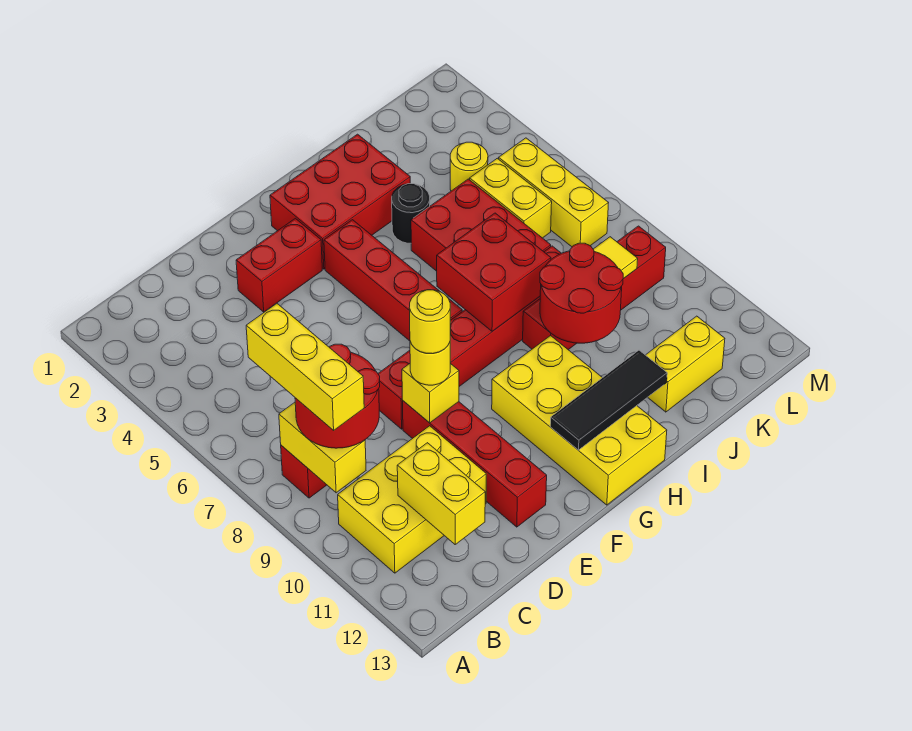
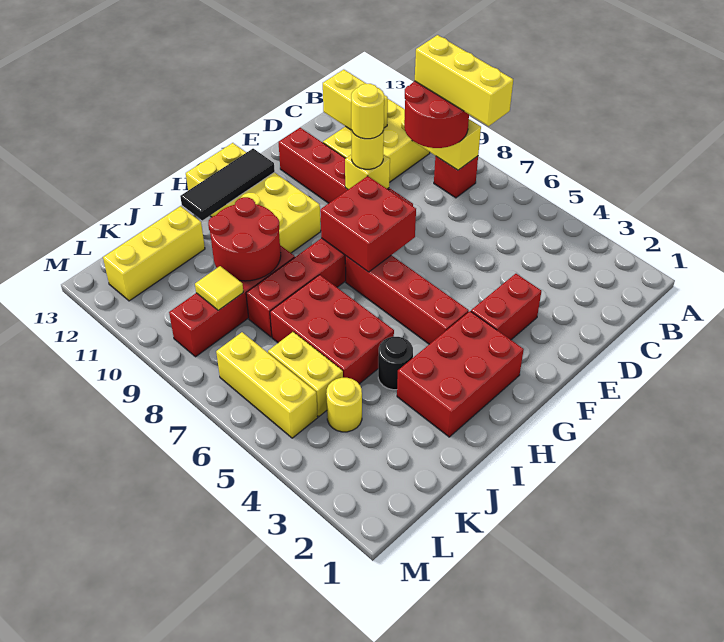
red 2x2 brick [437,213,551,331] -> red 2x2 brick moved to [320,176,416,272]
yellow 1x2 brick [646,316,725,412] -> yellow 1x3 brick [103,206,205,301]

